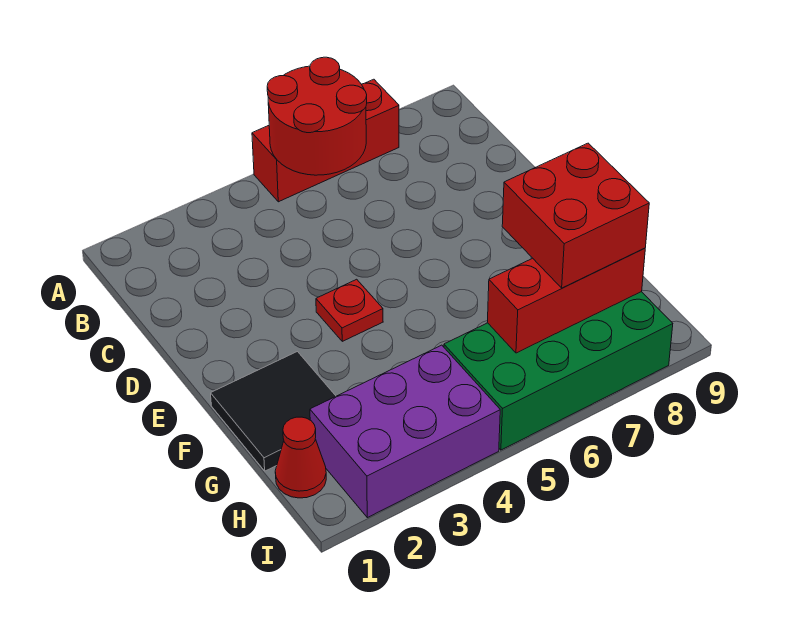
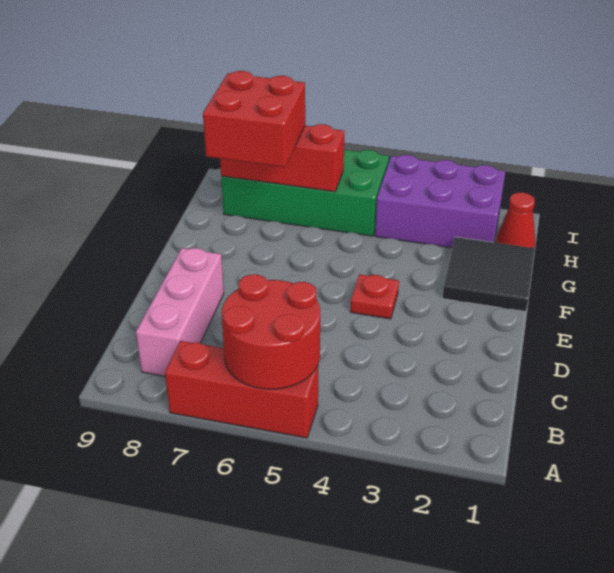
none -> pink 1x3 brick [136,248,224,376]

